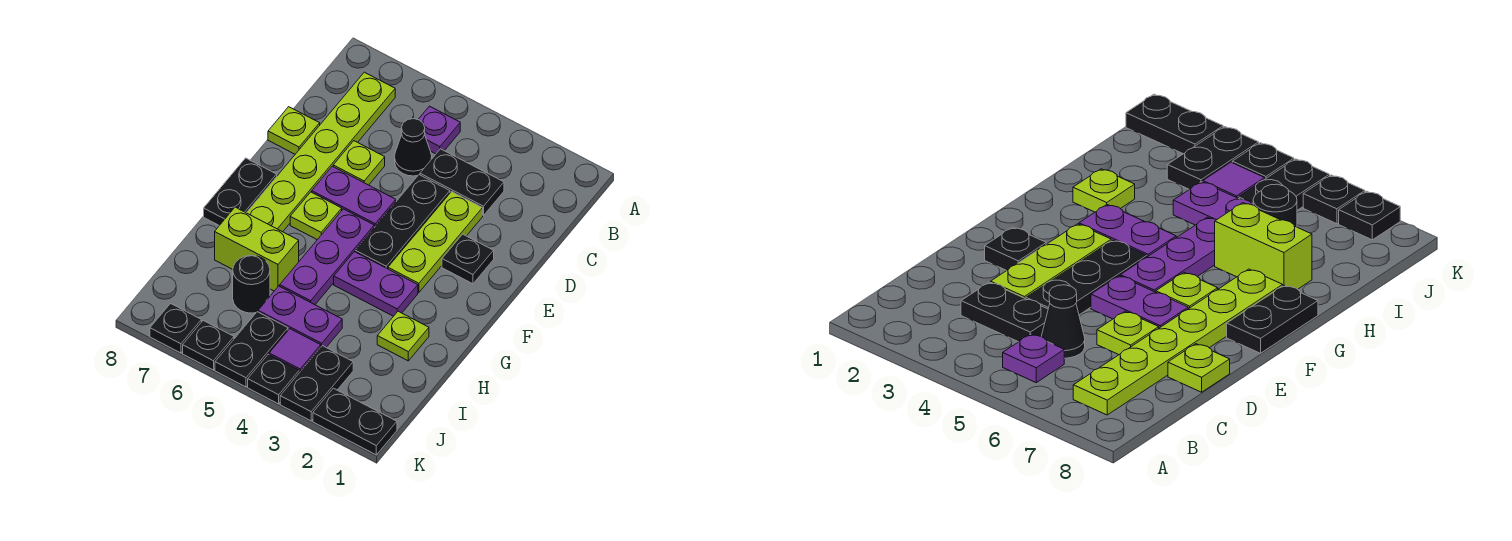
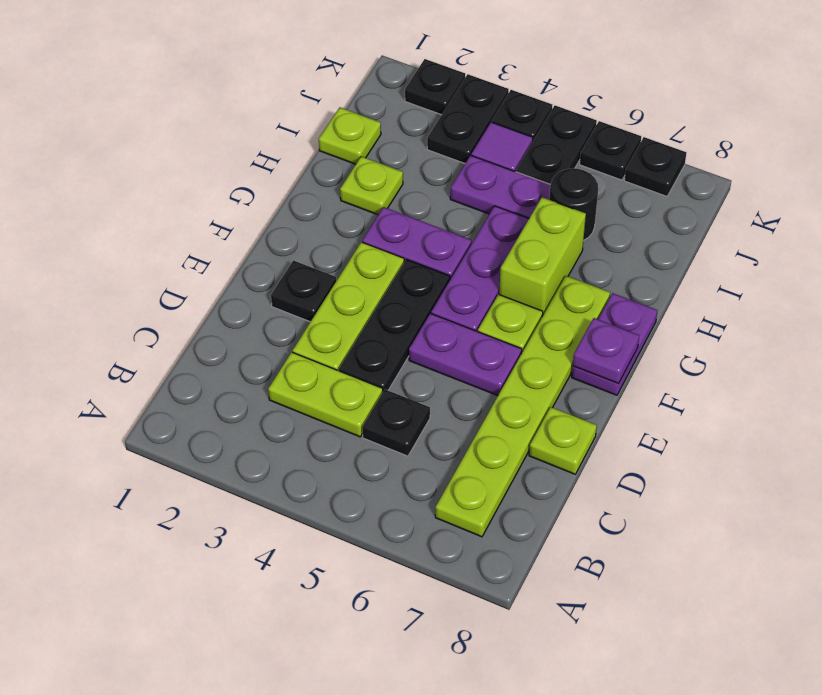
purple 1x1 plate [418,106,460,154] -> purple 1x1 plate moved to [573,318,639,384]
black 1x2 plate [420,149,504,215] -> lime 1x2 plate [268,352,383,437]
black 1x1 cone [395,119,432,176] -> black 1x1 plate [362,389,430,456]
lime 1x1 plate [333,141,385,185] -> lime 1x1 plate moved to [319,108,381,164]
black 1x2 plate [204,158,277,226] -> purple 1x2 plate [572,293,657,395]
lime 1x2 brick [215,207,299,291] -> lime 1x2 brick turned to [499,197,586,316]
black 1x2 plate [313,388,397,455] -> black 1x1 plate [405,59,465,115]

